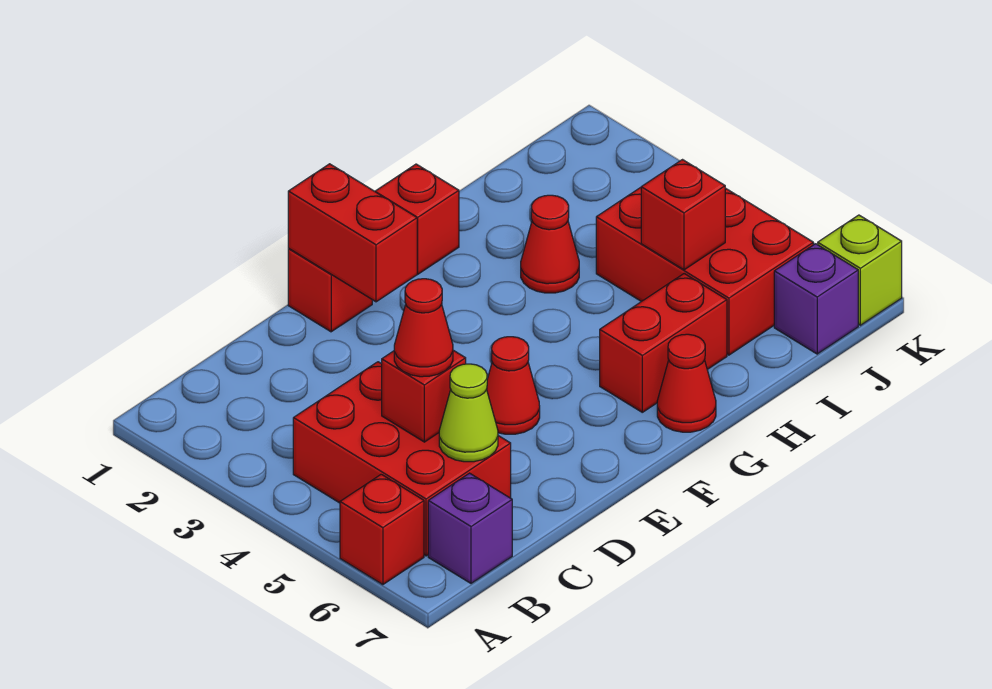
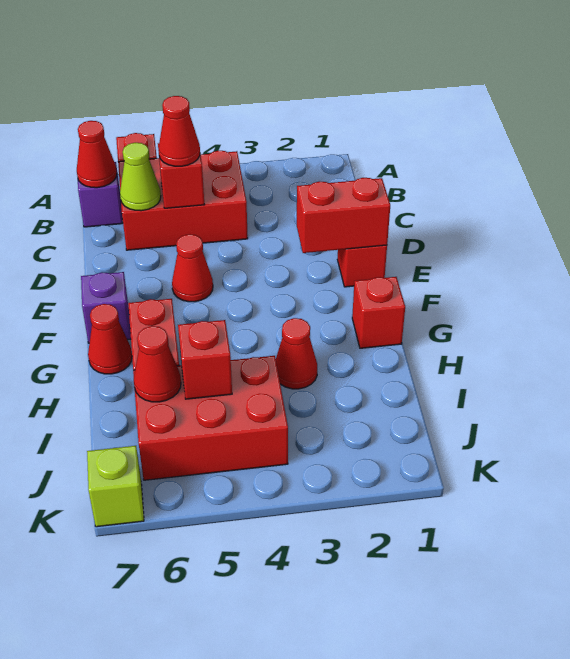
none -> red 1x1 cone [77,121,117,188]
none -> red 1x1 cone [134,326,181,402]
purple 1x1 brick [774,244,858,354] -> purple 1x1 brick moved to [81,272,131,343]

